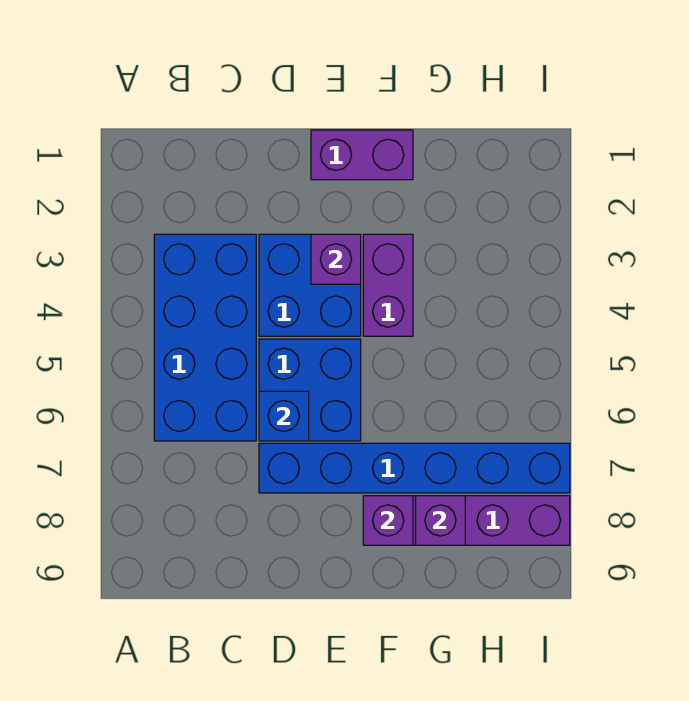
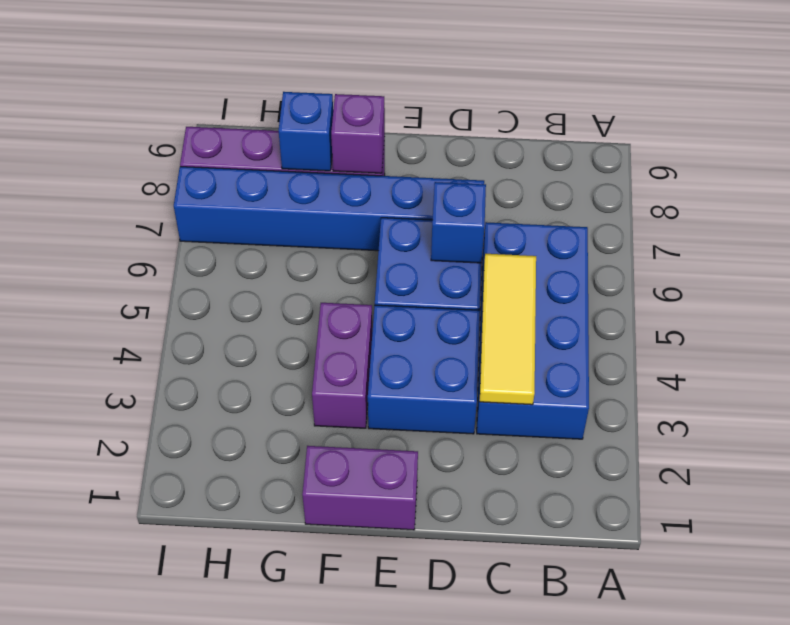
none -> yellow 1x3 tile [480,254,536,405]
purple 1x1 brick [311,234,361,284] -> none
purple 1x1 brick [416,496,465,545] -> blue 1x1 brick [278,92,333,171]

